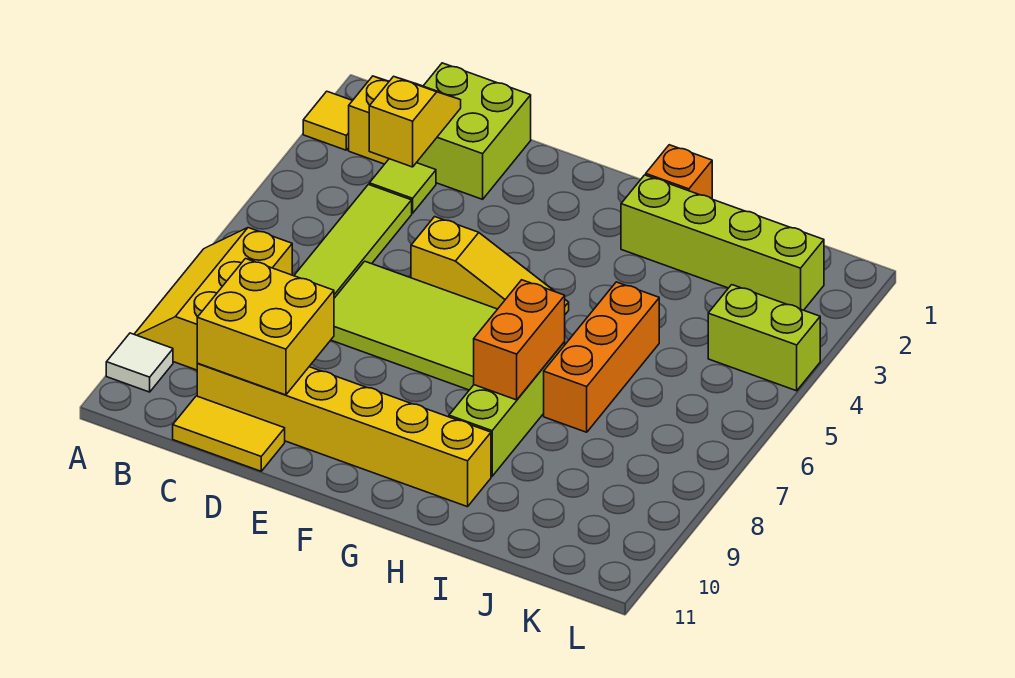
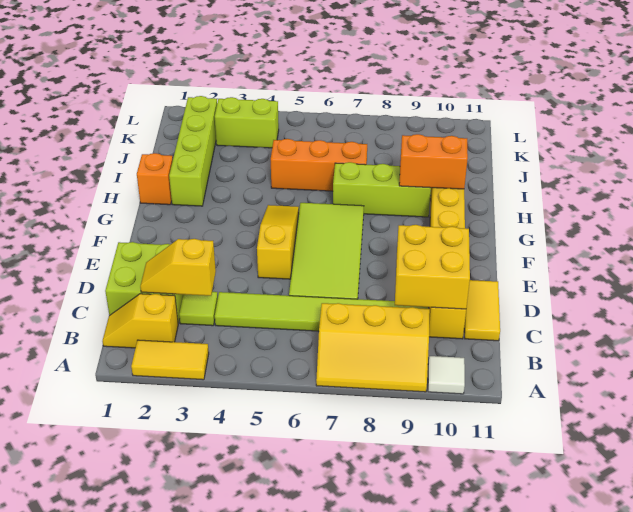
yellow 1x1 tile [303,91,352,150] -> yellow 1x2 tile [131,340,209,380]
orange 1x2 brick [474,280,565,400] -> orange 1x2 brick moved to [399,134,468,189]
lime 1x2 brick [708,285,820,391] -> lime 1x2 brick turned to [215,97,279,148]

